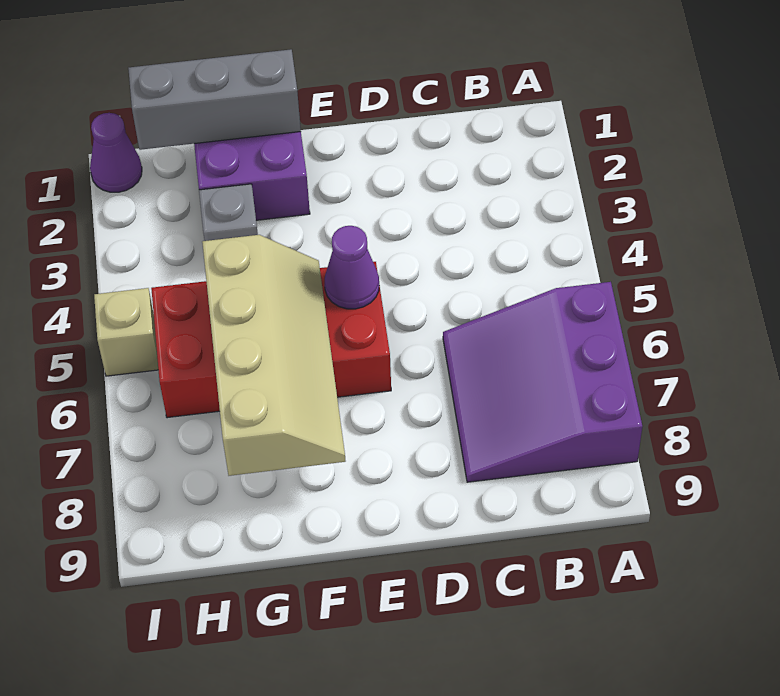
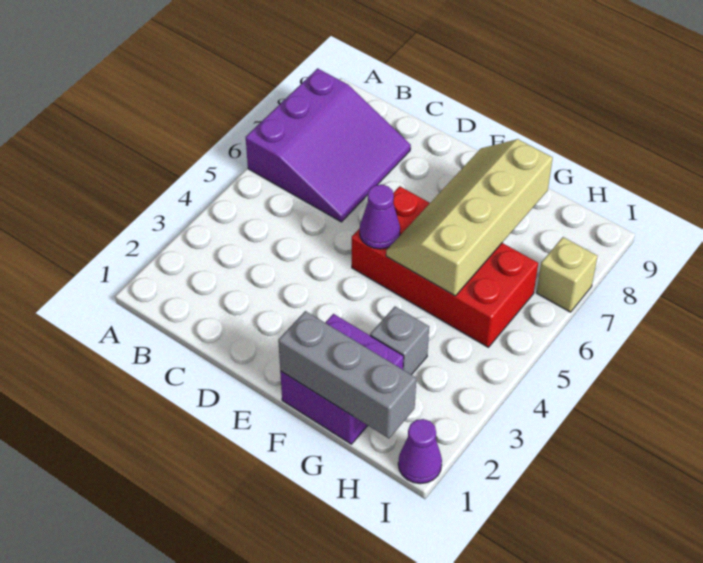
tan 1x1 brick [94,288,158,376] -> tan 1x1 brick moved to [537,237,598,312]

